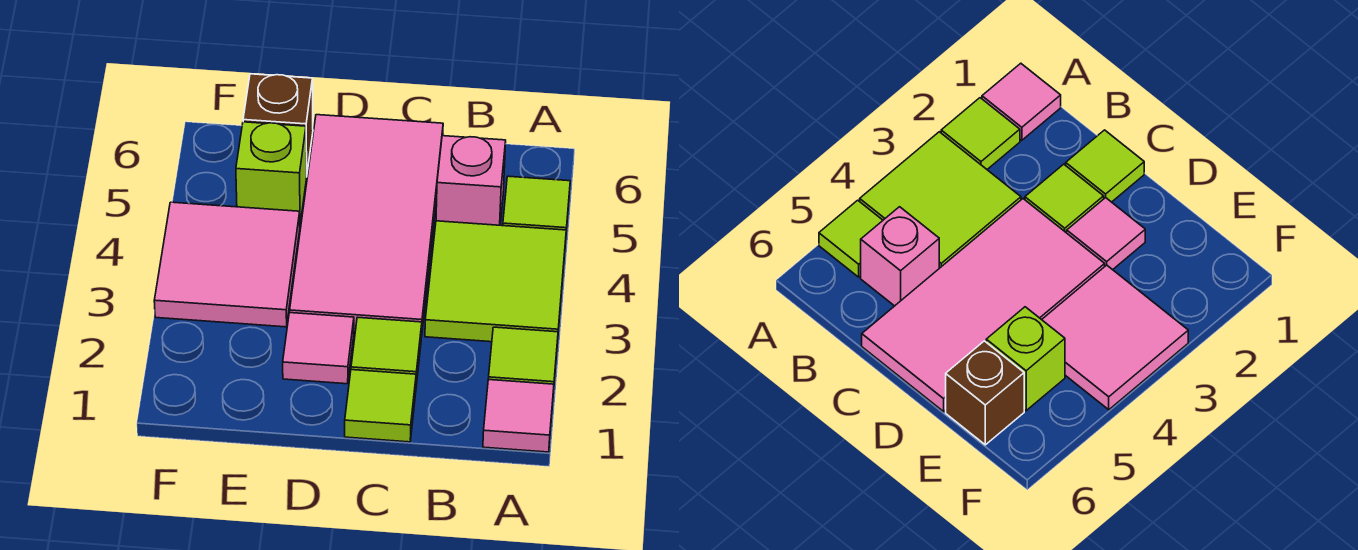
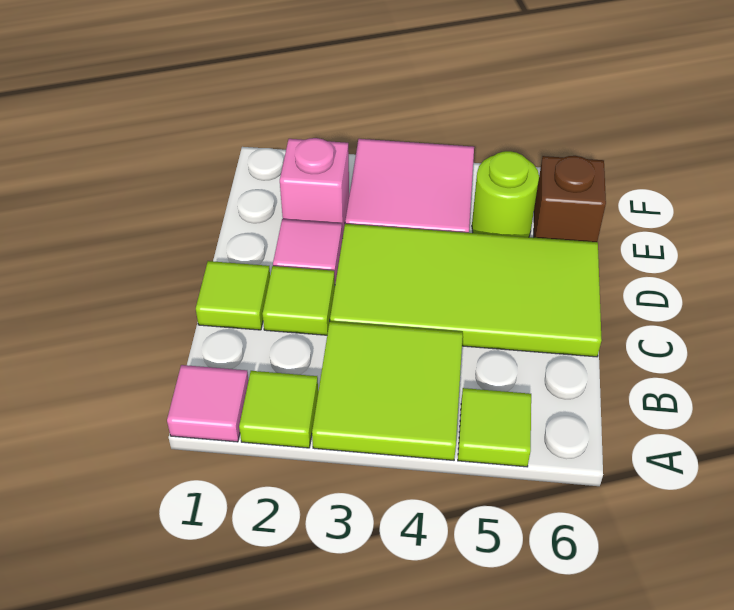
pink 1x1 brick [436,136,506,225] -> pink 1x1 brick moved to [280,138,349,238]
pink 2x4 tile [290,115,443,332] -> lime 2x4 tile [330,224,601,357]
lime 1x1 brick [236,122,306,224] -> lime 1x1 round brick [472,151,539,237]

